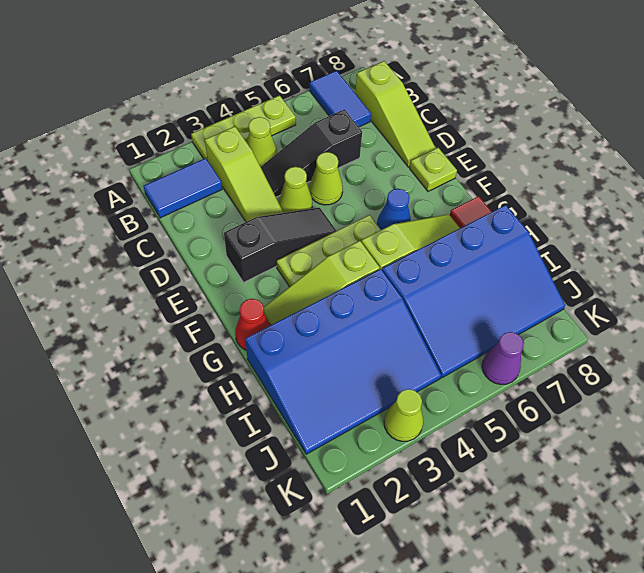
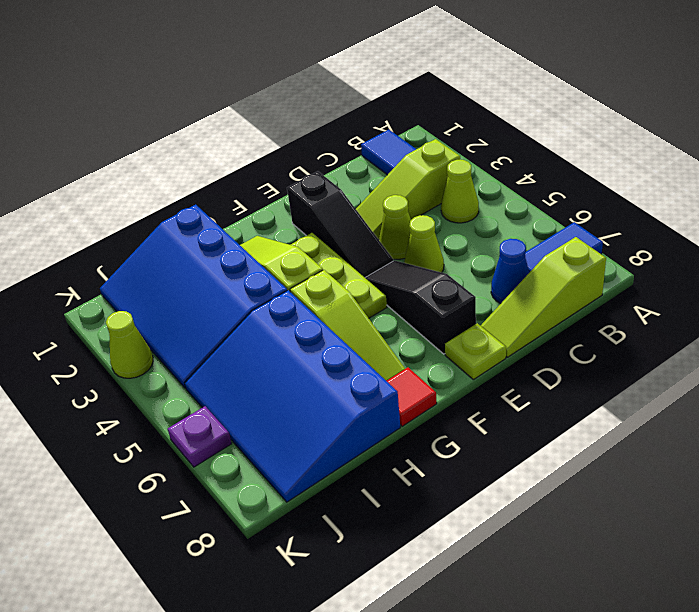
lime 1x3 plate [191,95,296,159] -> none
black 1x3 slope [261,109,362,197] -> black 1x3 slope moved to [365,260,476,354]
blue 1x1 cone [377,189,411,230] -> blue 1x1 cone moved to [491,239,529,303]
red 1x1 cone [235,299,270,350] -> none
purple 1x1 cone [482,332,524,384] -> purple 1x1 plate [168,406,232,467]

